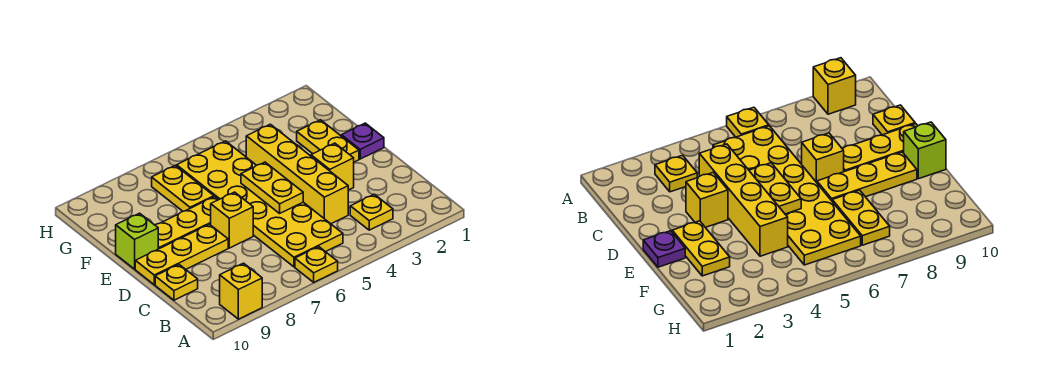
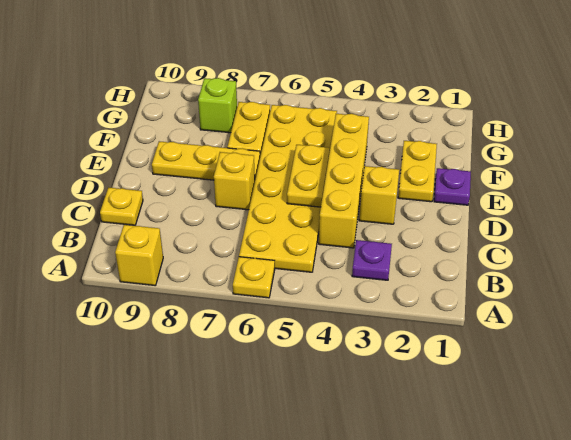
yellow 1x1 plate [350,194,393,230] -> purple 1x1 plate [352,240,392,280]
yellow 1x3 plate [135,224,228,285] -> none
lime 1x1 brick [116,213,158,269] -> lime 1x1 brick moved to [198,78,237,133]

